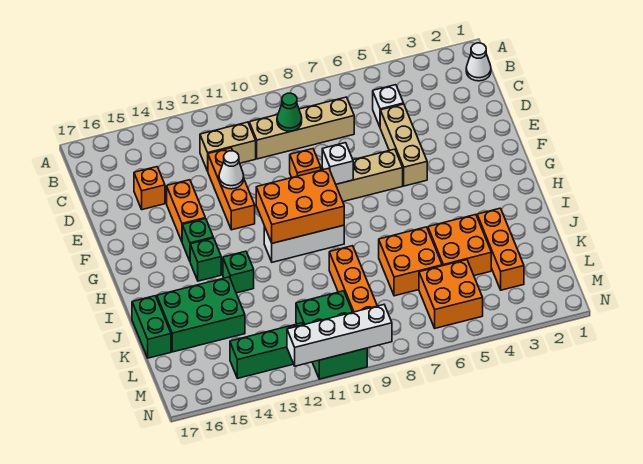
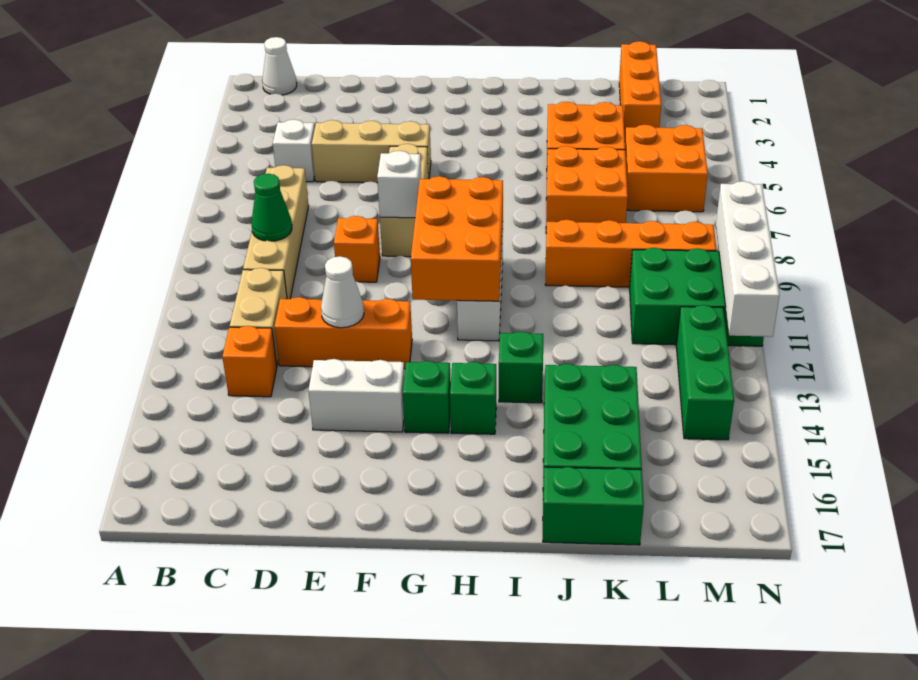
orange 1x1 brick [134,167,165,210] -> orange 1x1 brick moved to [222,326,277,397]
orange 1x2 brick [167,180,205,241] -> white 1x2 brick [308,359,404,432]
orange 1x3 brick [477,208,524,290] -> orange 1x3 brick turned to [619,41,661,136]

